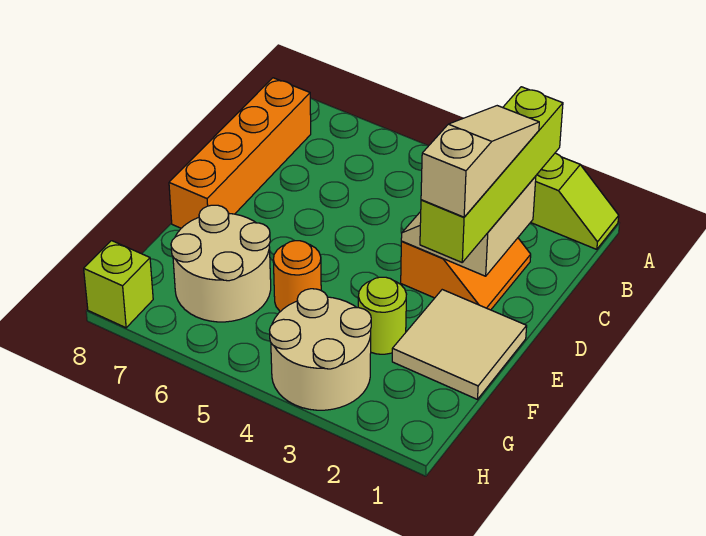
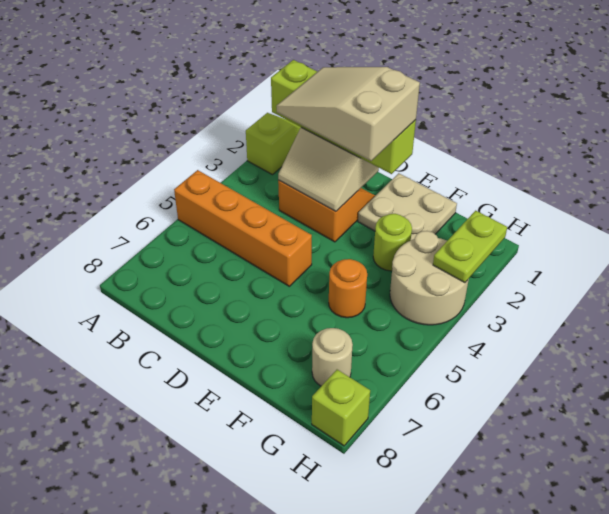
orange 1x4 brick [169,78,311,228] -> orange 1x4 brick moved to [174,170,312,286]
tan 1x3 slope [421,106,539,217] -> tan 2x3 slope [276,67,420,161]
tan 2x2 tile [392,290,527,399] -> tan 2x2 plate [358,173,457,240]
tan 2x2 round brick [171,205,271,322] -> tan 1x1 round brick [312,328,353,386]
none -> lime 1x2 plate [433,211,507,283]

